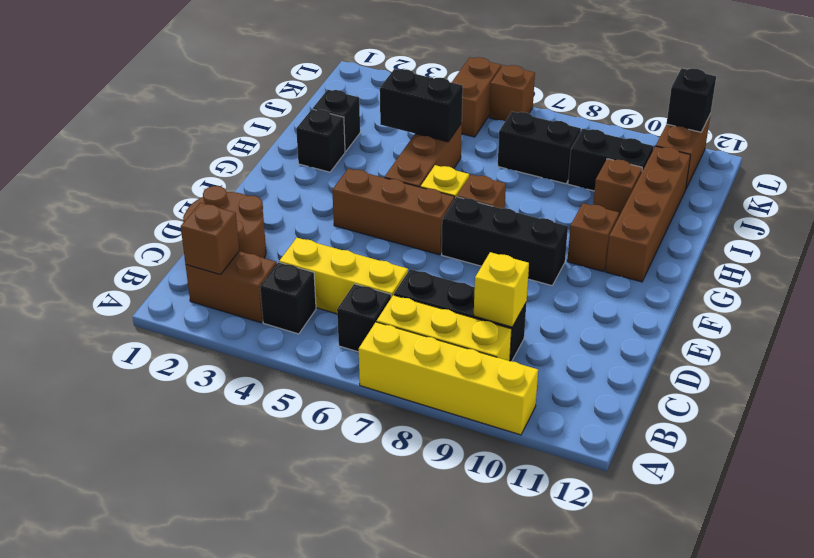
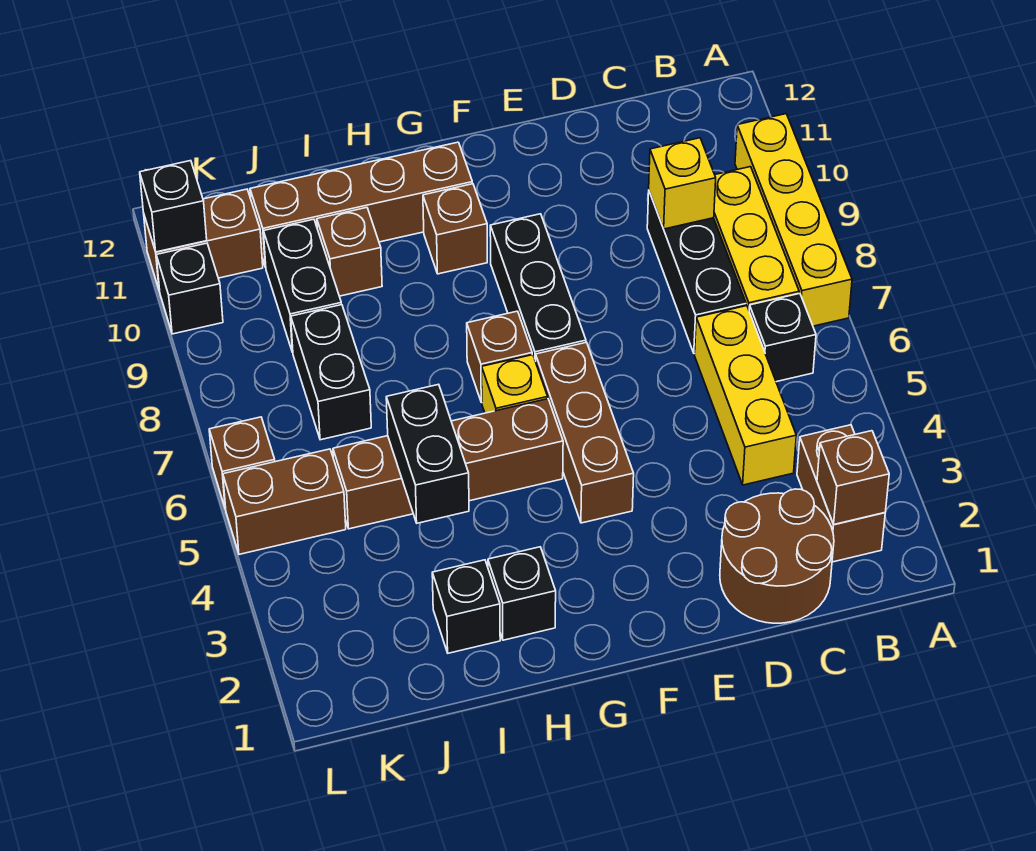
black 1x1 brick [260,262,316,334] -> black 1x1 brick moved to [156,243,223,334]
brown 1x3 brick [385,123,462,187] -> brown 1x4 brick [333,399,563,529]

